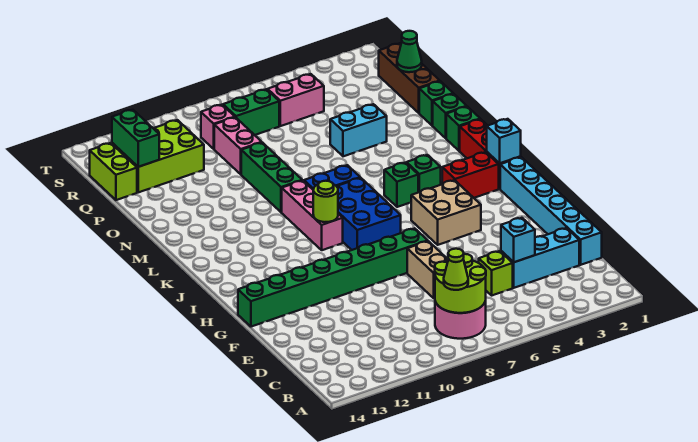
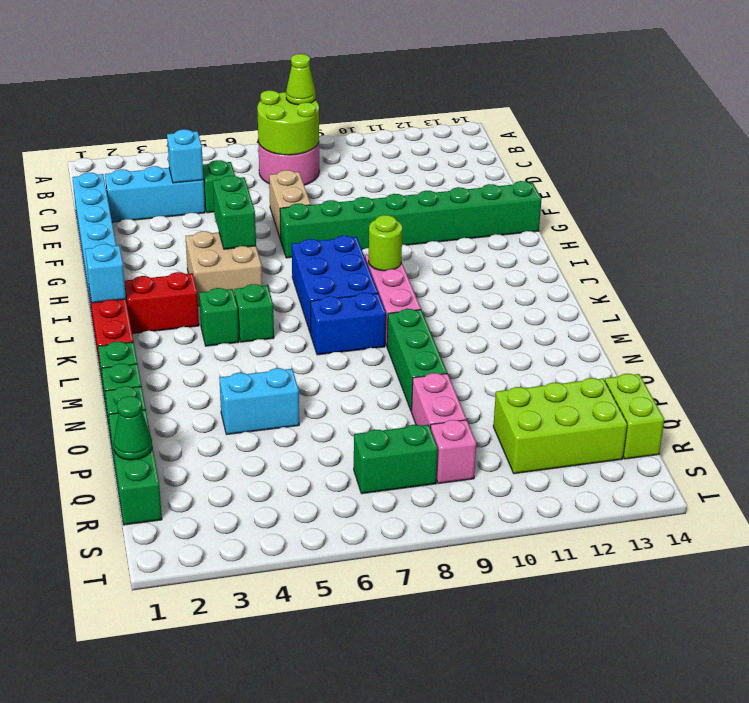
lime 1x1 brick [479,251,513,295] -> green 1x1 brick [203,160,235,213]
brown 1x3 brick [379,43,439,113] -> green 1x3 brick [109,410,162,525]
green 1x2 brick [112,110,159,167] -> green 1x2 brick moved to [213,176,256,249]
pink 1x2 brick [268,74,324,126] -> none

